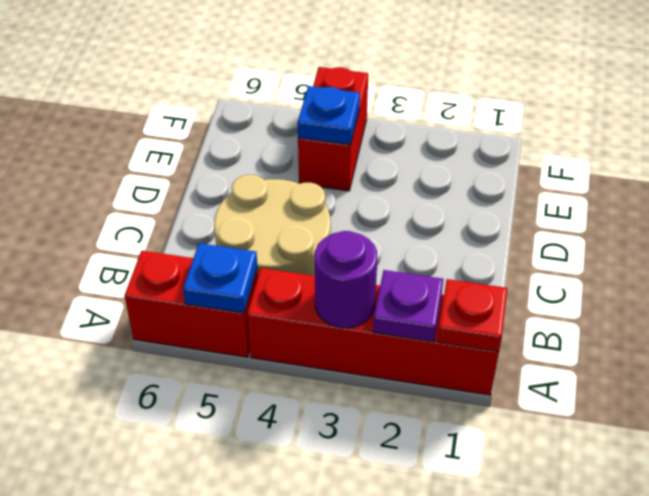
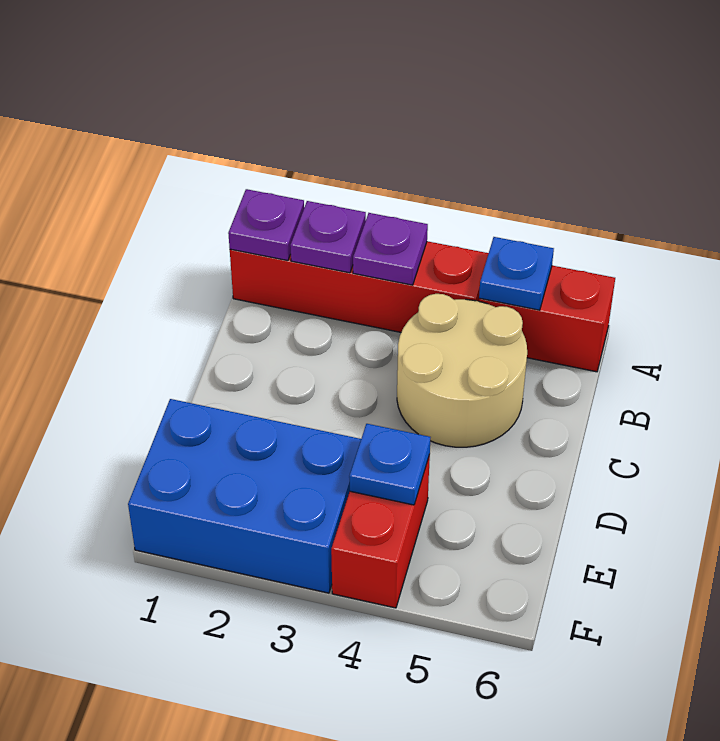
red 1x1 plate [437,279,507,352] -> purple 1x1 plate [228,189,304,261]
purple 1x1 round brick [315,231,377,328] -> purple 1x1 plate [353,213,428,285]
none -> blue 2x3 brick [128,399,361,593]

